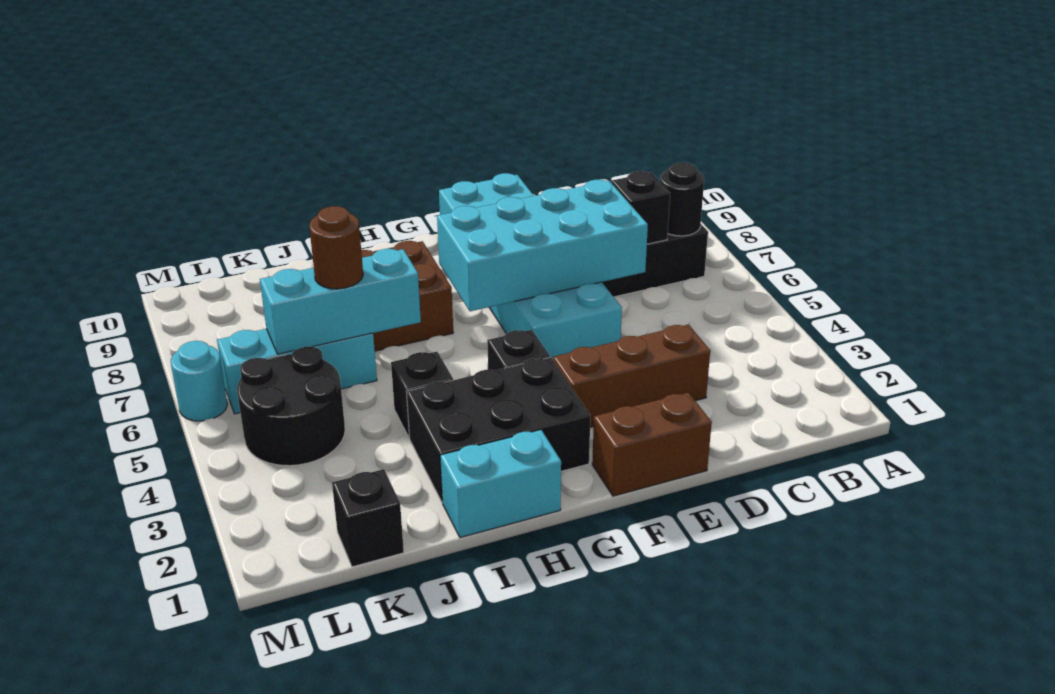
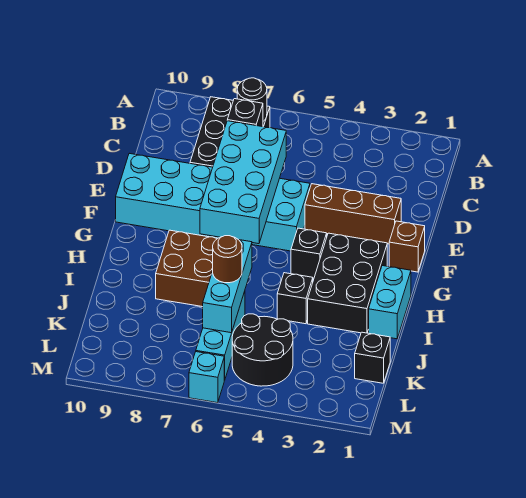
brown 1x3 brick [553,325,710,427] -> brown 1x3 brick turned to [305,184,401,244]
brown 1x2 brick [592,392,712,496] -> brown 1x1 brick [389,221,425,272]
cyan 1x1 round brick [171,341,227,421] -> cyan 1x1 brick [189,352,224,403]

